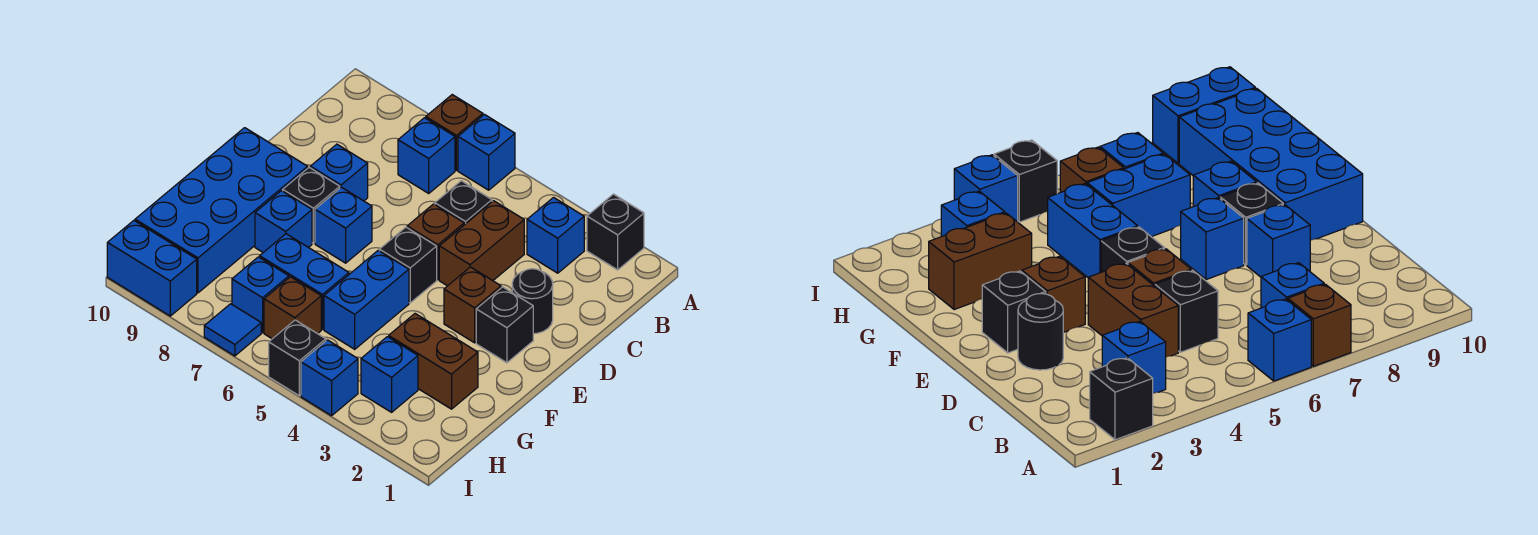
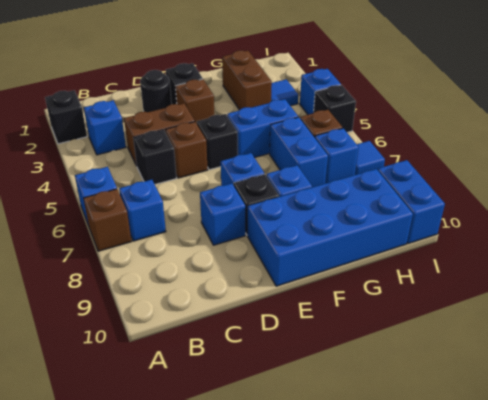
blue 1x1 brick [361,337,418,412] -> blue 1x1 tile [271,79,298,106]

